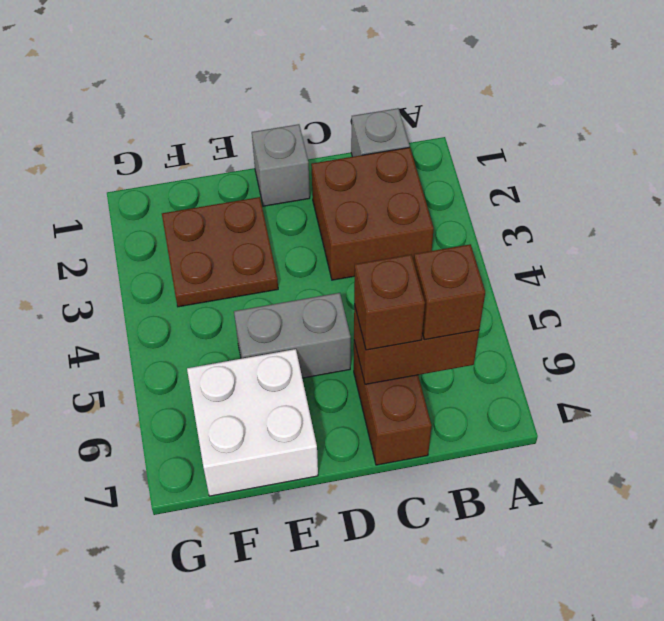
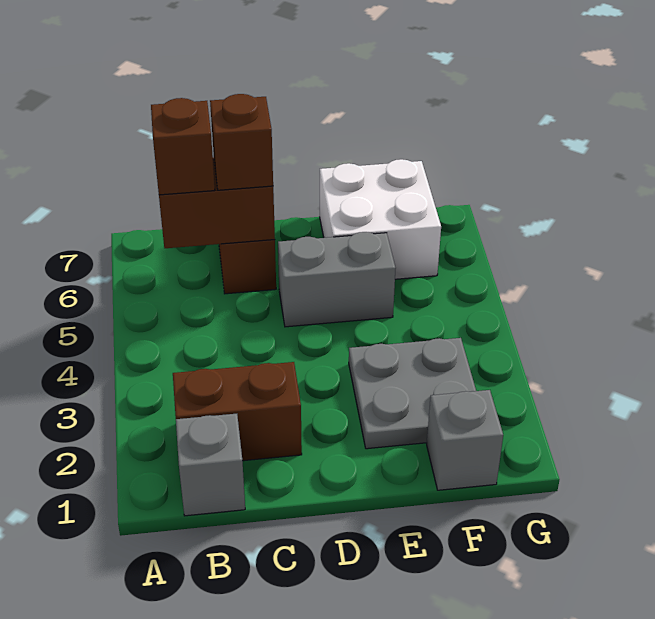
brown 2x2 brick [311,147,434,280] -> brown 1x2 brick [173,362,302,461]
grey 1x1 brick [252,124,310,206] -> grey 1x1 brick moved to [427,390,503,490]
brown 2x2 plate [162,197,278,307] -> grey 2x2 plate [349,338,476,449]

